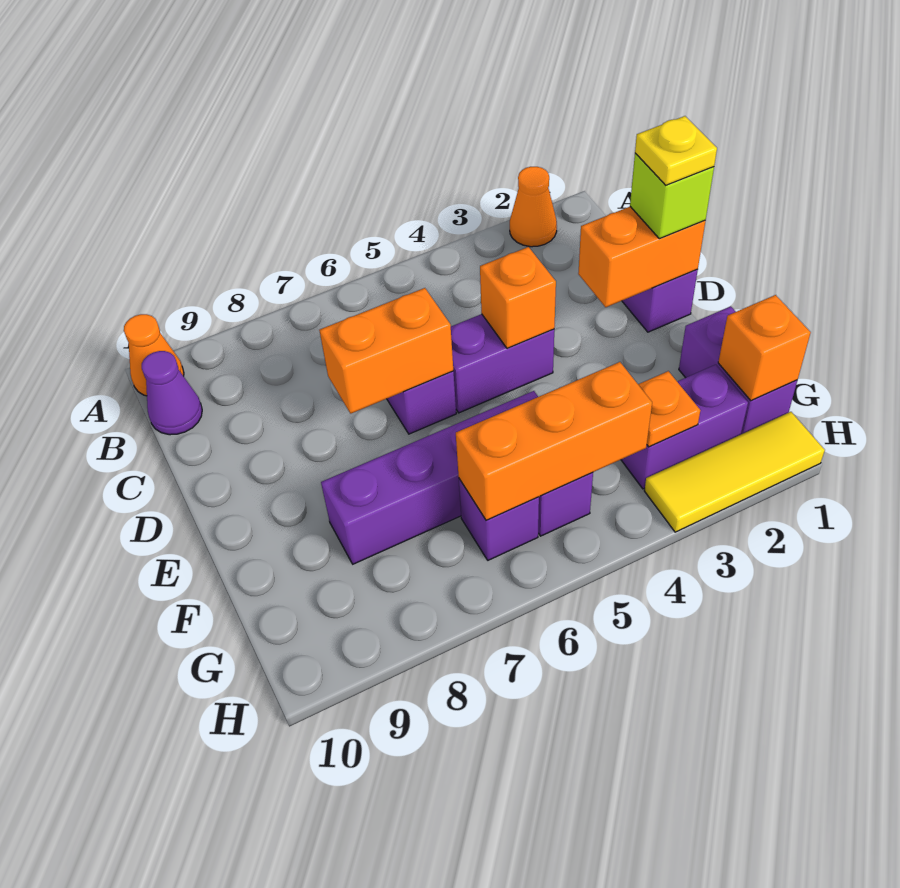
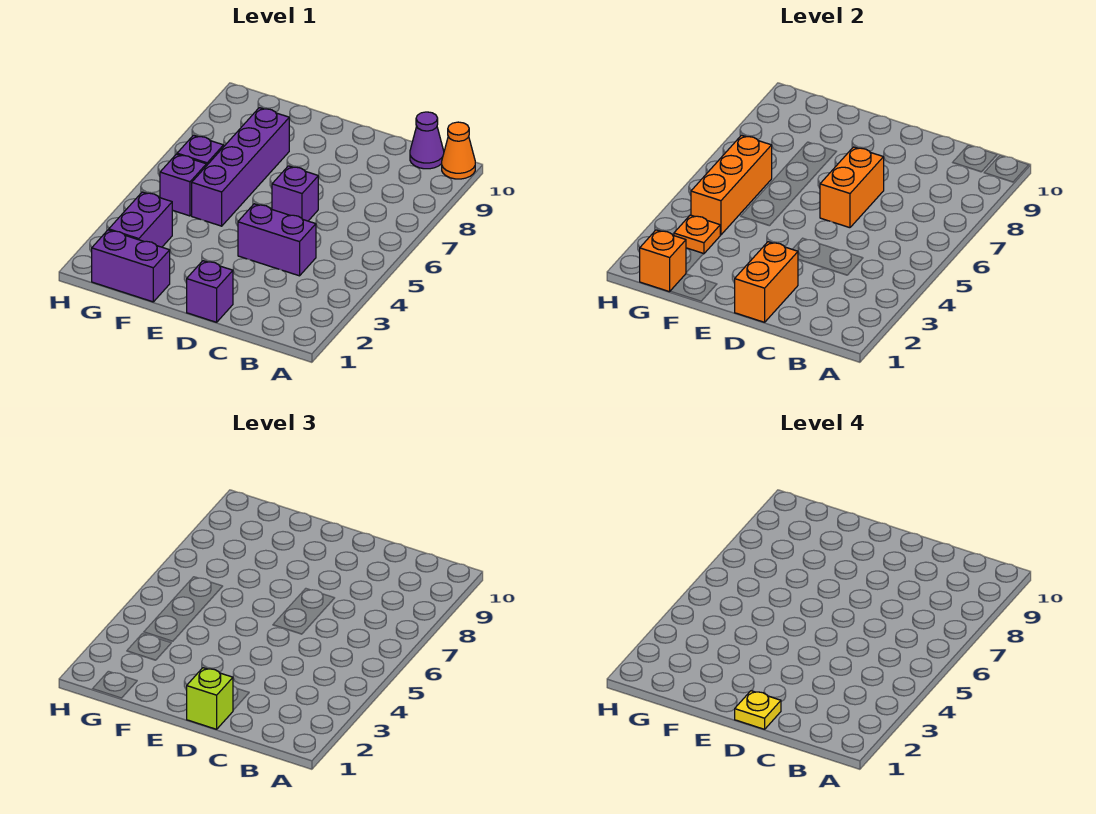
orange 1x1 cone [510,167,557,247] -> none
purple 1x2 brick [451,314,554,413] -> purple 1x2 brick turned to [238,204,316,276]
orange 1x1 brick [480,247,556,348] -> none
yellow 1x3 tile [644,412,825,532] -> none

